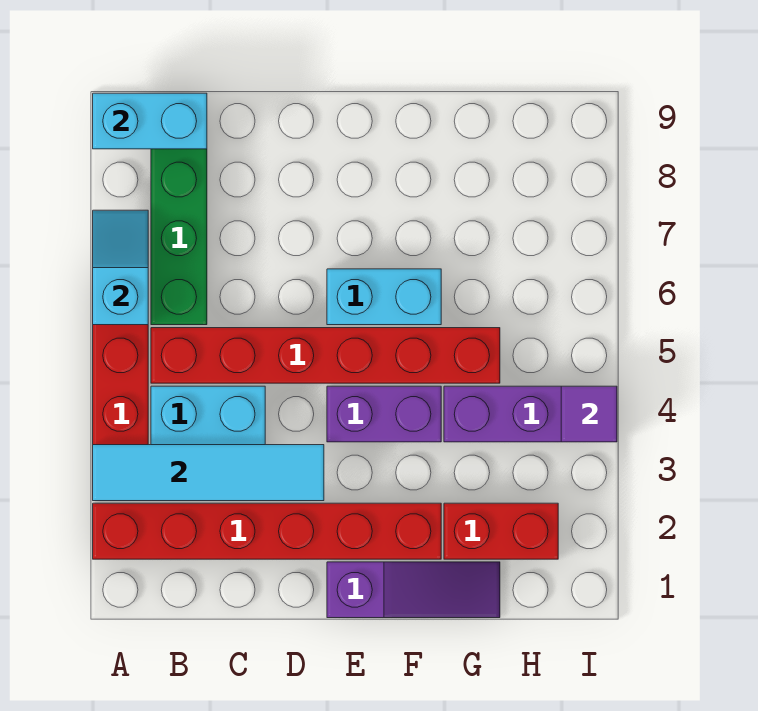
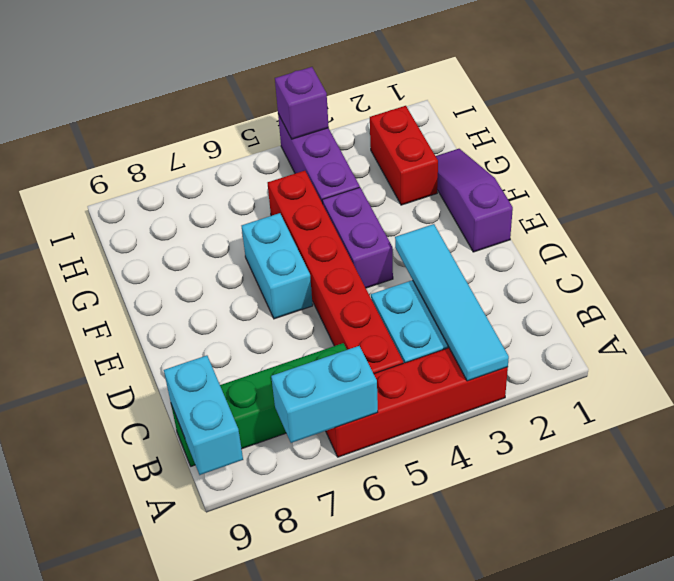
red 1x6 brick [93,503,441,559] -> none
cyan 1x2 slope [93,210,148,325] -> cyan 1x2 brick [271,346,378,443]
purple 1x1 tile [561,386,617,442] -> purple 1x1 brick [275,67,329,139]

